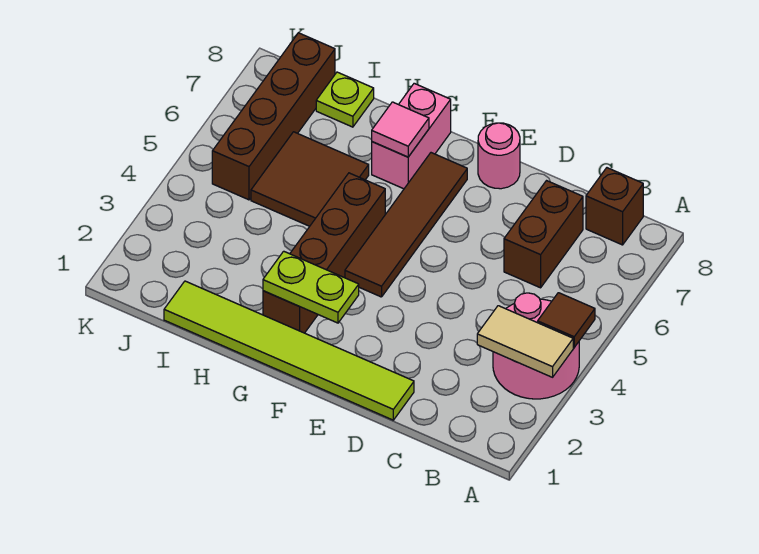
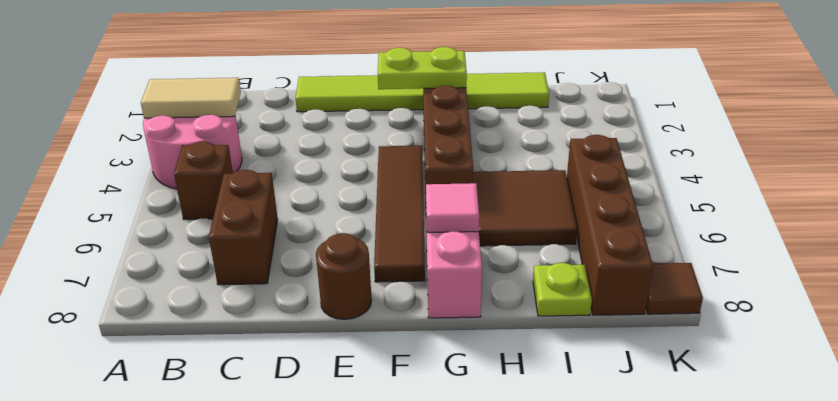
brown 1x1 tile [538,293,595,347] -> brown 1x1 tile moved to [646,263,703,314]
brown 1x1 brick [586,168,643,245] -> brown 1x1 brick moved to [174,142,233,220]
pink 1x1 round brick [478,123,520,189] -> brown 1x1 round brick [316,233,372,319]

